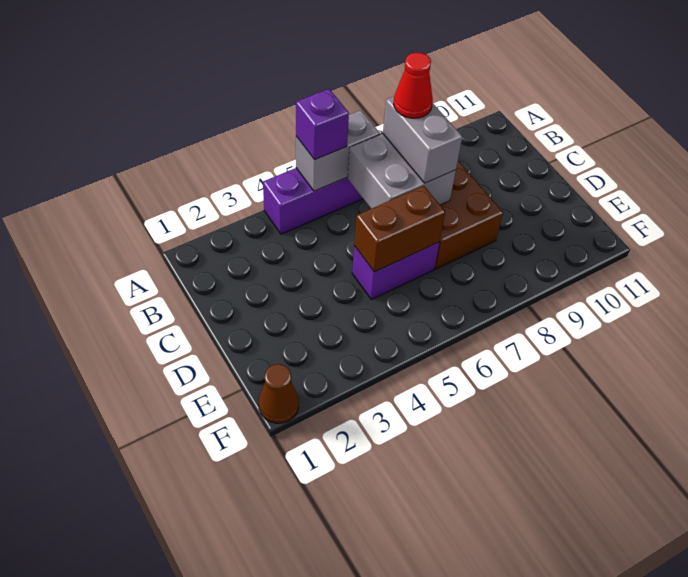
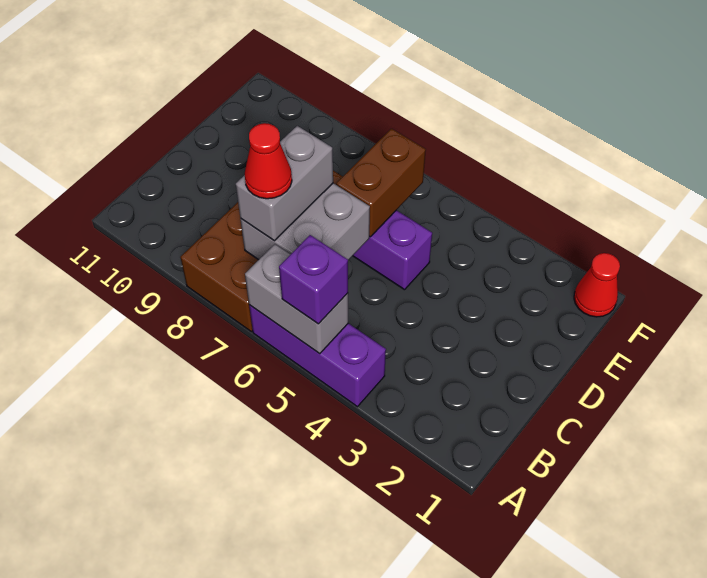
brown 1x2 brick [354,186,445,272] -> brown 1x2 brick turned to [336,129,426,237]
brown 1x1 cone [259,364,299,423] -> red 1x1 cone [574,253,620,317]

